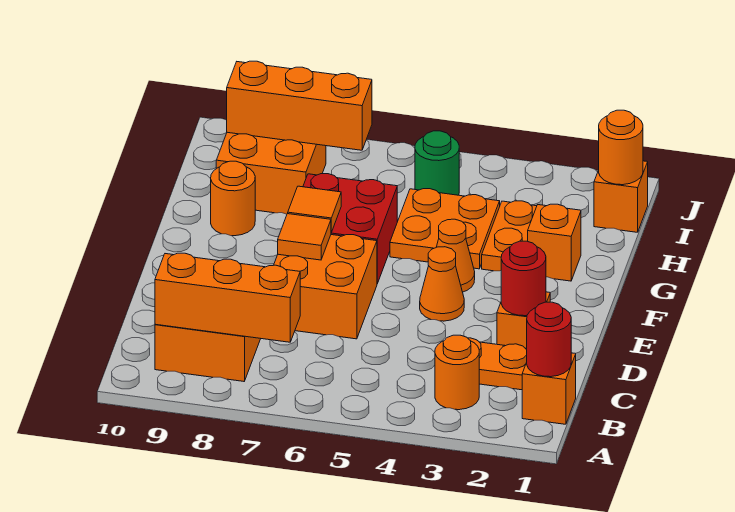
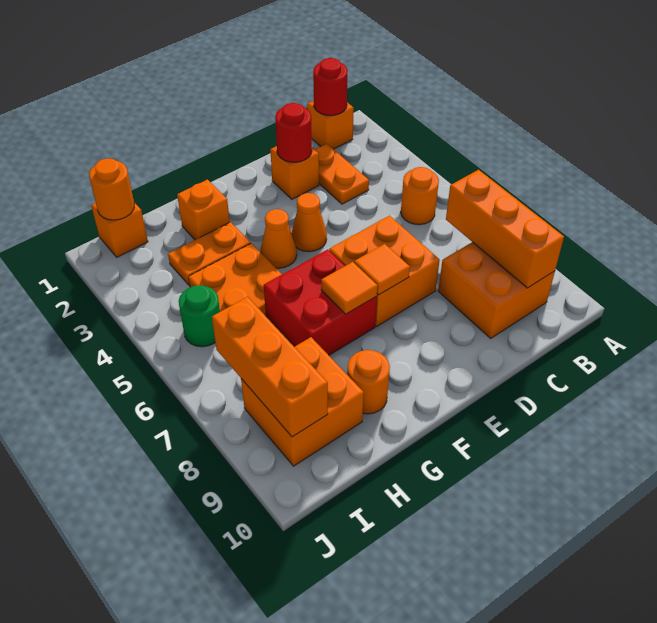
orange 1x1 round brick [435,335,479,410] -> orange 1x1 round brick moved to [401,167,439,225]

